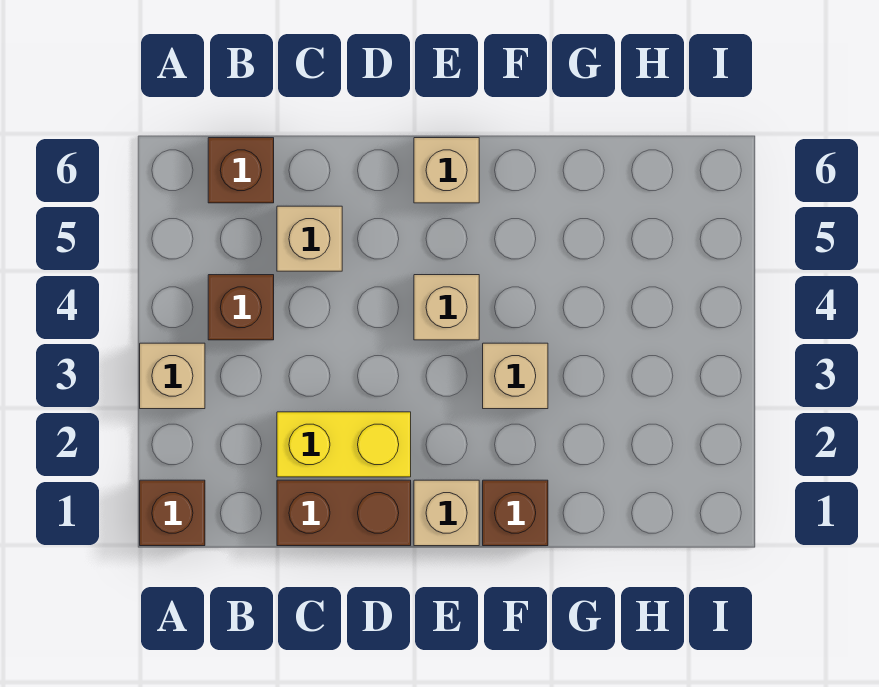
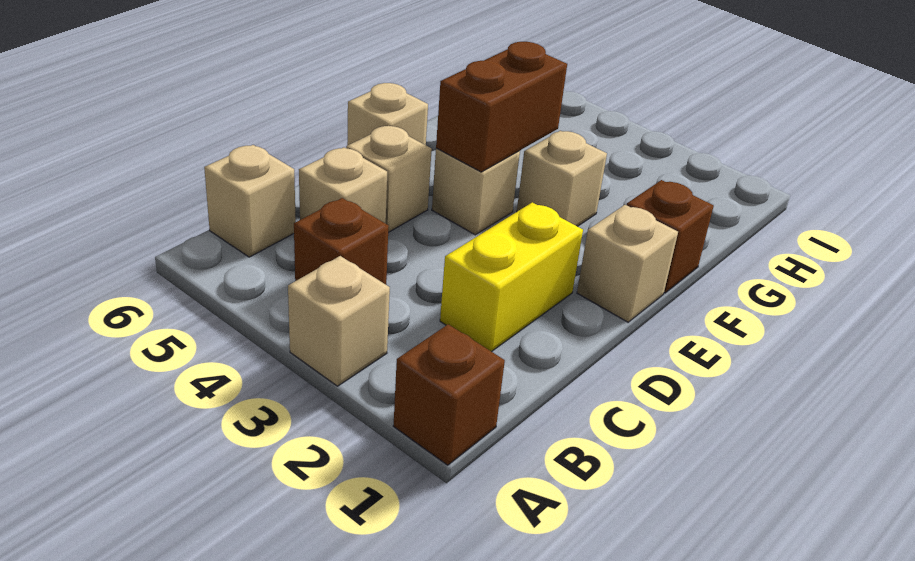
brown 1x1 brick [208,138,274,203] -> tan 1x1 brick [204,145,296,257]
brown 1x2 brick [277,480,411,546] -> brown 1x2 brick moved to [436,42,567,172]
none -> tan 1x1 brick [346,126,432,233]

